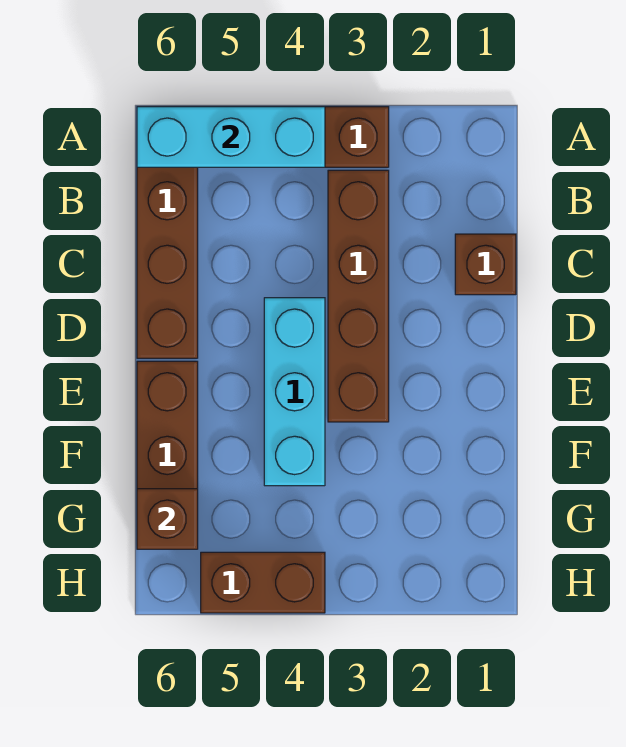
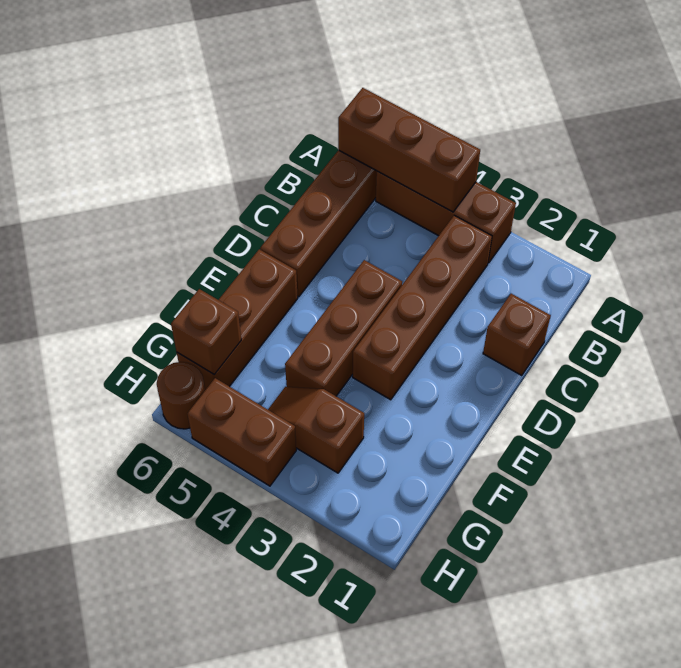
cyan 1x3 brick [137,107,325,167] -> brown 1x3 brick [338,88,480,212]
cyan 1x3 brick [264,298,325,486] -> brown 1x3 brick [285,260,402,396]
none -> brown 1x2 slope [268,387,364,473]
none -> brown 1x1 round brick [157,362,205,429]

